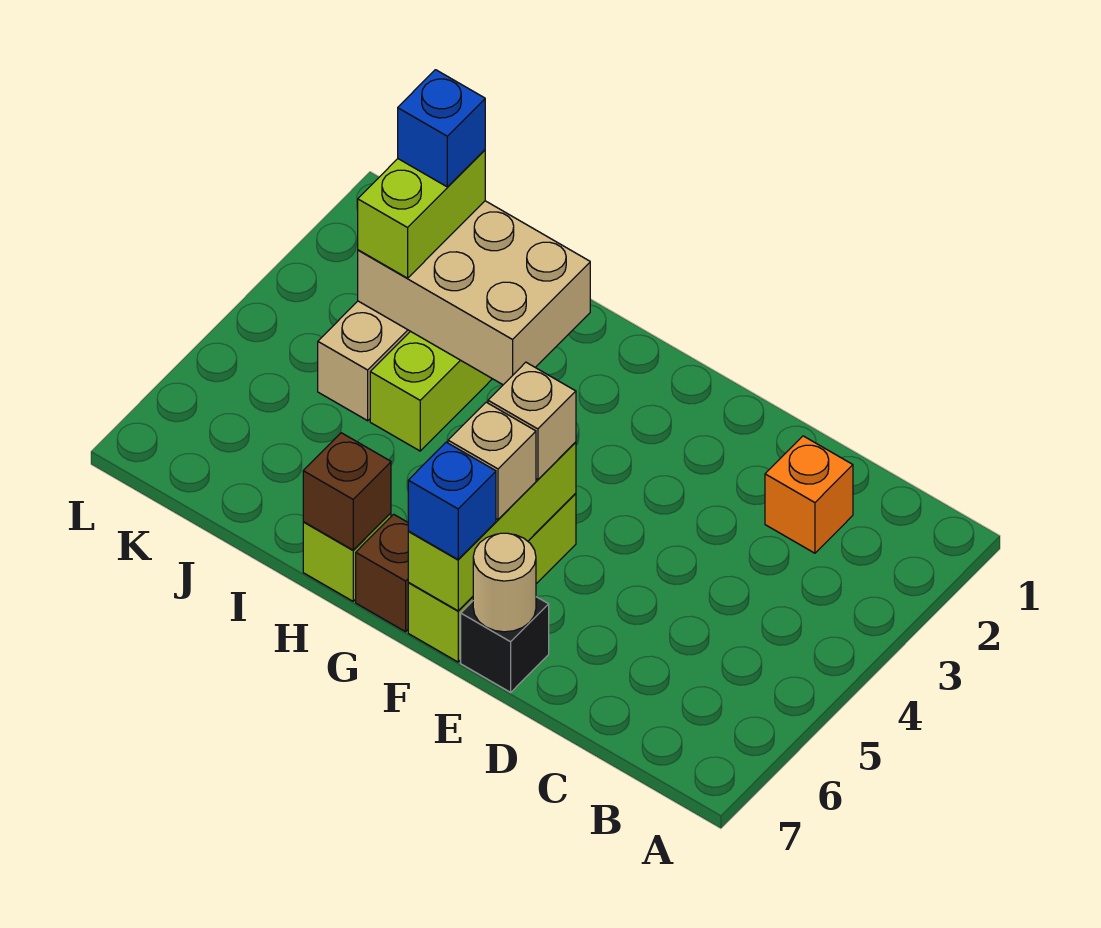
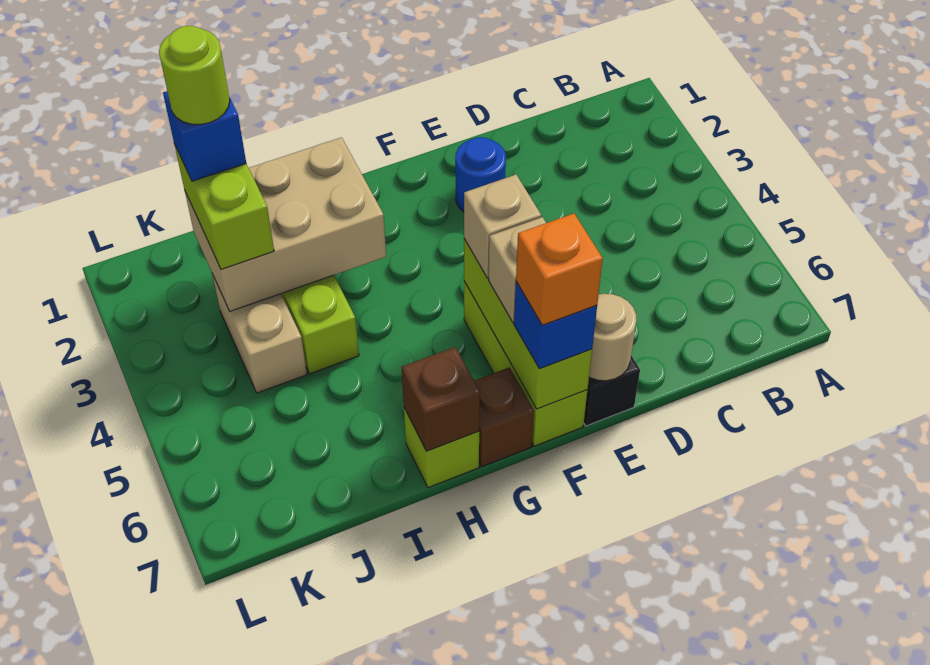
orange 1x1 brick [765,436,853,553] -> orange 1x1 brick moved to [516,214,603,325]
none -> blue 1x1 round brick [455,137,506,212]
none -> lime 1x1 round brick [159,26,230,125]

